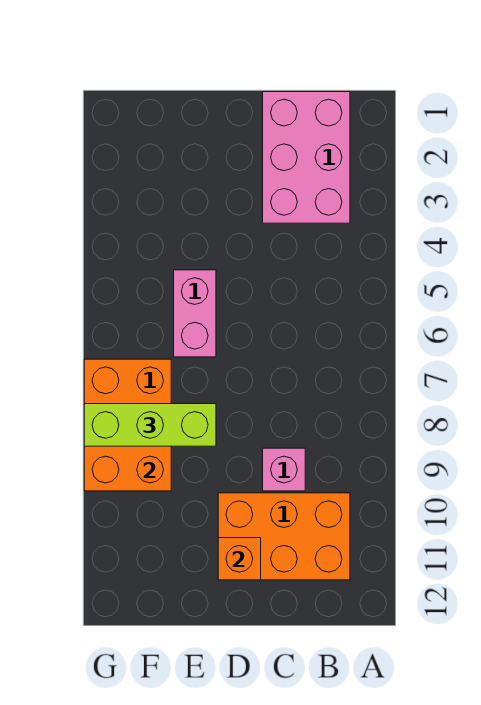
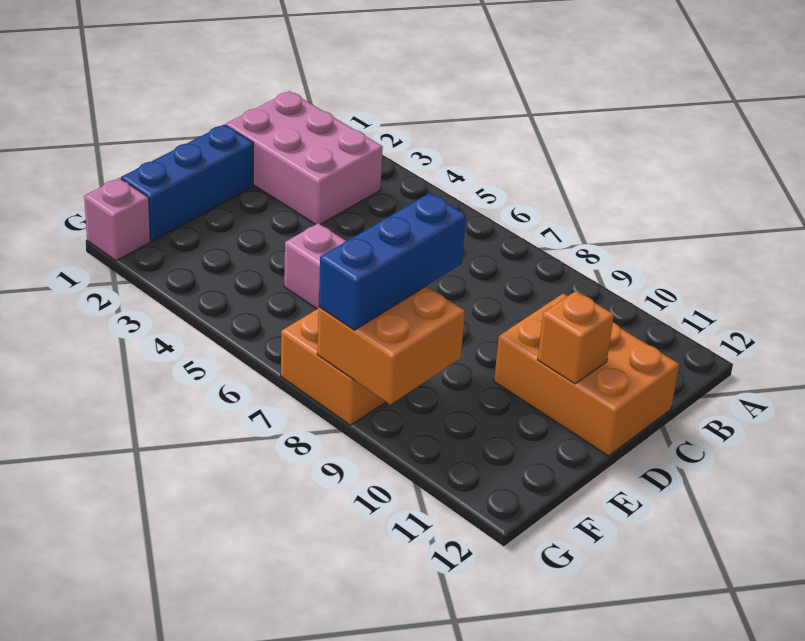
orange 2x3 brick [218,493,350,580] -> orange 2x3 brick turned to [494,293,679,456]
pink 1x1 brick [263,448,305,491] -> pink 1x1 brick moved to [84,178,150,261]
none -> blue 1x3 brick [121,125,254,241]
lime 1x3 brick [84,404,216,446] -> blue 1x3 brick [319,193,466,330]

